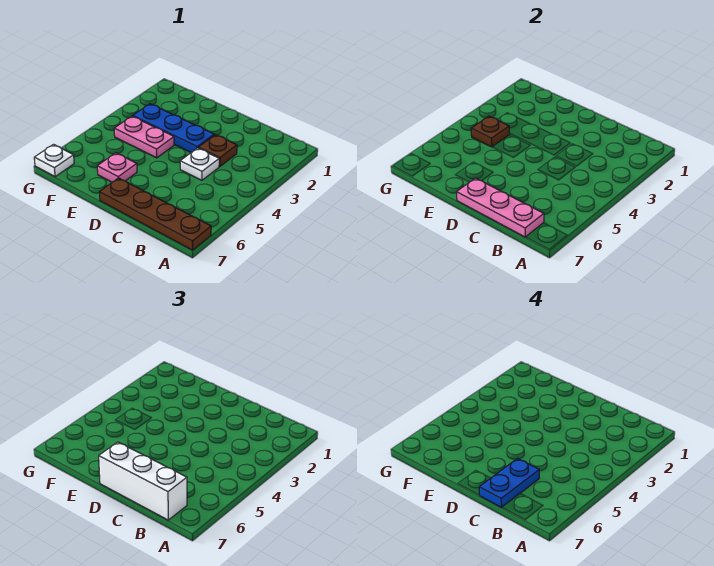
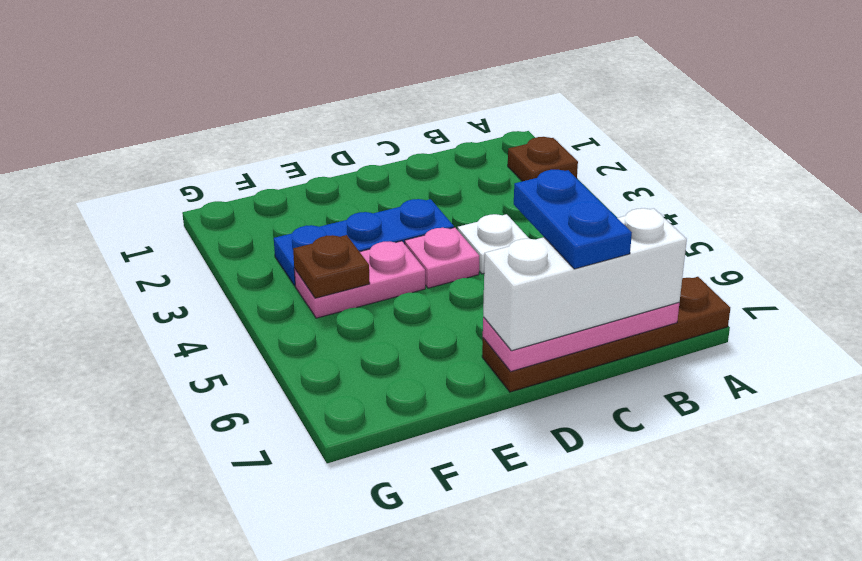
brown 1x1 plate [198,135,237,166] -> brown 1x1 plate moved to [508,137,578,181]
pink 1x1 plate [97,153,137,182] -> pink 1x1 plate moved to [405,228,479,288]
white 1x1 plate [34,144,74,177] -> none

